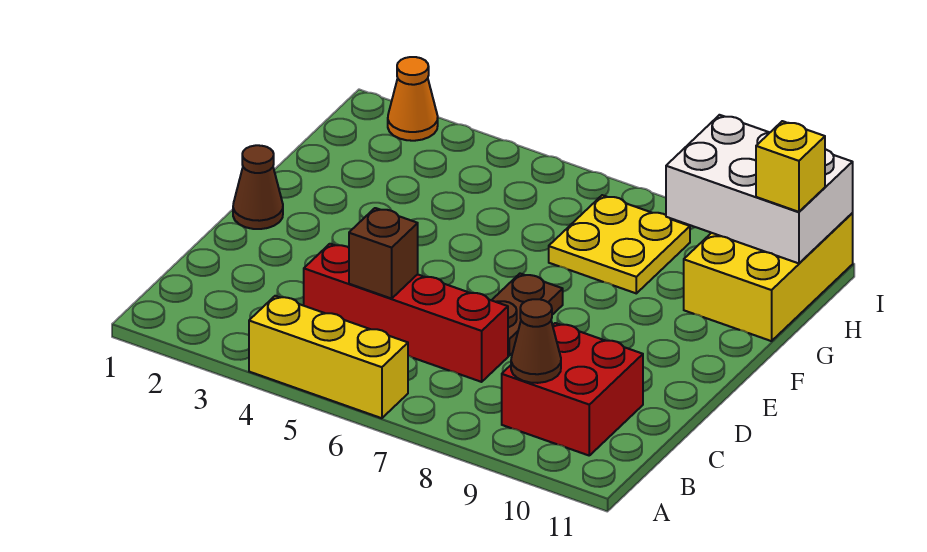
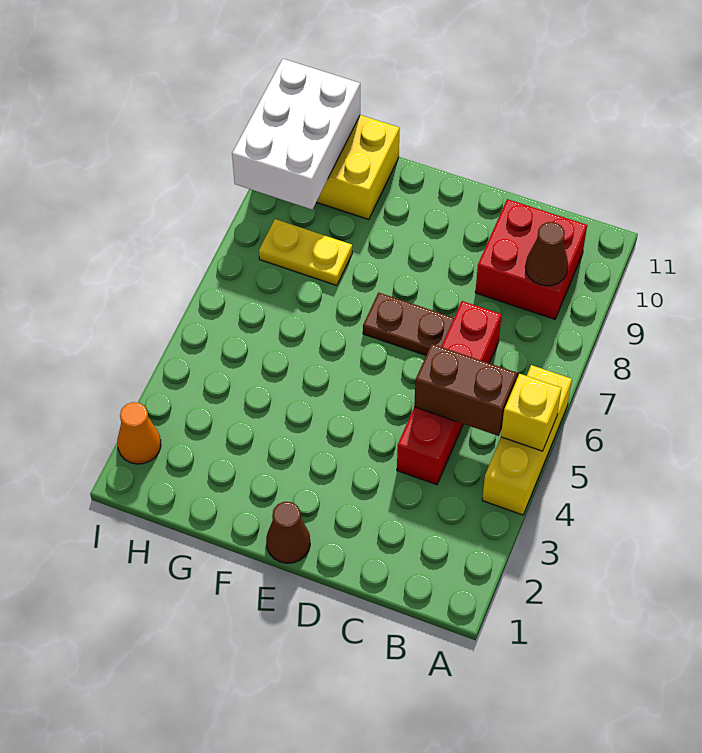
brown 1x1 brick [349,208,418,299] -> brown 1x2 brick [414,344,517,436]
yellow 2x2 plate [549,195,690,293] -> yellow 1x2 plate [259,219,352,286]
yellow 1x1 brick [756,121,825,212] -> yellow 1x1 brick moved to [501,374,562,451]

